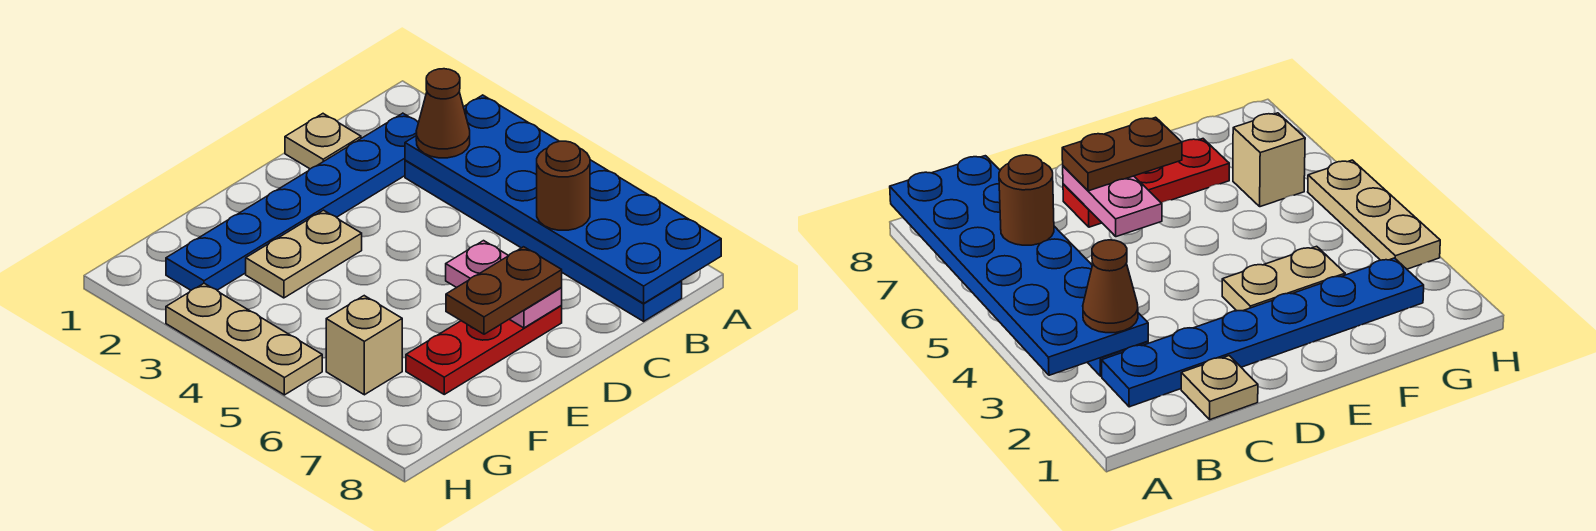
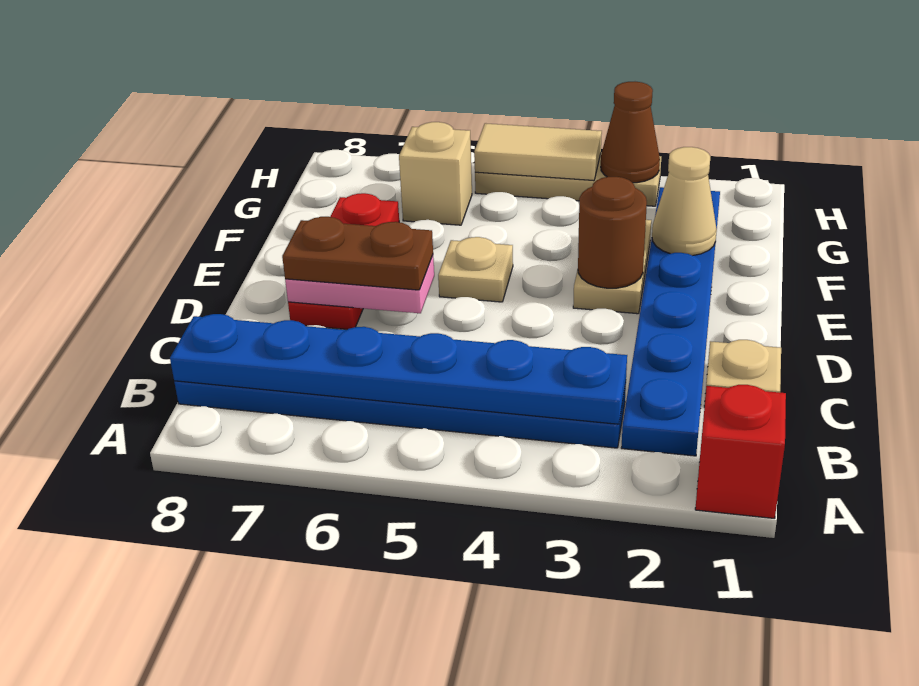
none -> red 1x1 brick [695,385,786,519]
blue 2x6 plate [405,95,721,303] -> blue 1x6 plate [170,314,627,424]
brown 1x1 cone [416,69,470,158] -> brown 1x1 cone moved to [601,82,660,183]
brown 1x1 round brick [537,141,590,230] -> brown 1x1 round brick moved to [578,177,647,288]
brown 1x2 plate [446,247,562,334] -> brown 1x2 plate turned to [282,217,433,290]
none -> tan 1x1 plate [438,237,513,302]
none -> tan 1x1 cone [652,147,717,256]
none -> tan 1x2 tile [474,123,602,181]

